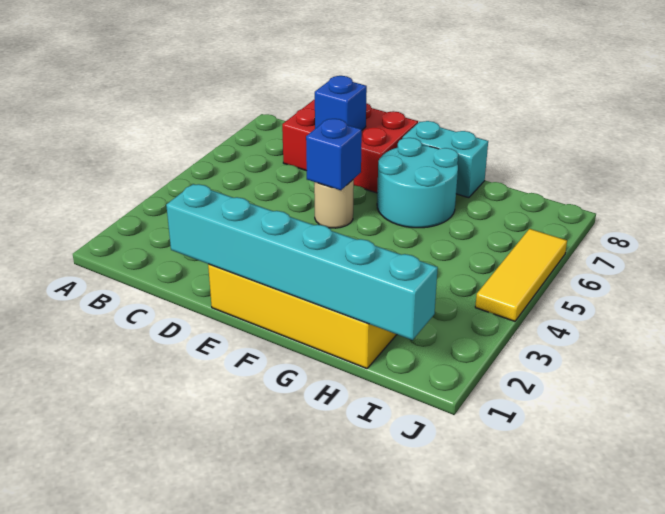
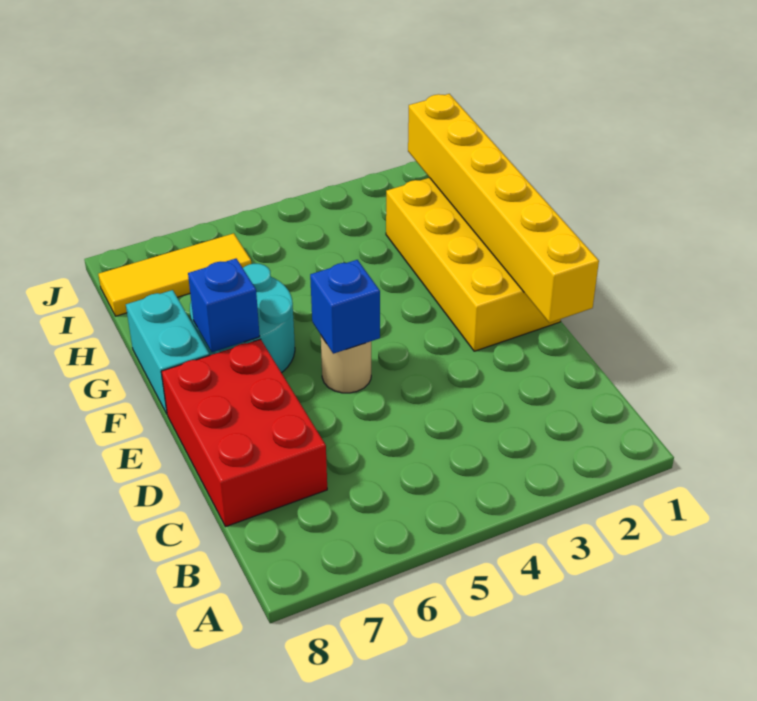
cyan 1x6 brick [166,184,438,340] -> yellow 1x6 brick [408,94,599,323]
blue 1x1 brick [315,76,367,130] -> blue 1x1 brick moved to [188,259,260,352]
yellow 1x3 tile [475,229,567,321] -> yellow 1x3 tile moved to [98,233,251,316]

